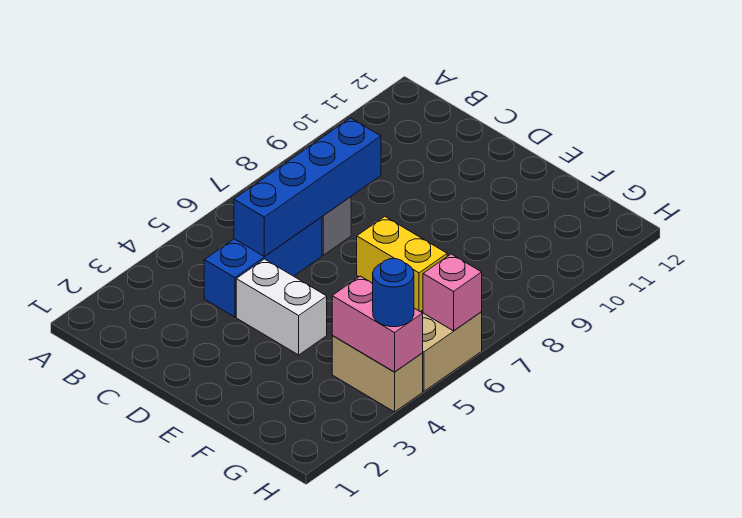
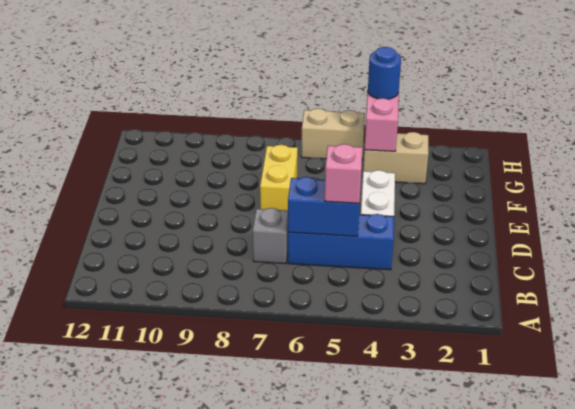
blue 1x4 brick [234,118,381,257] -> blue 1x2 brick [288,177,360,236]
tan 1x2 brick [332,336,423,412] -> tan 1x2 brick turned to [363,132,428,184]
pink 1x1 brick [423,254,482,331] -> pink 1x1 brick moved to [325,144,363,203]

